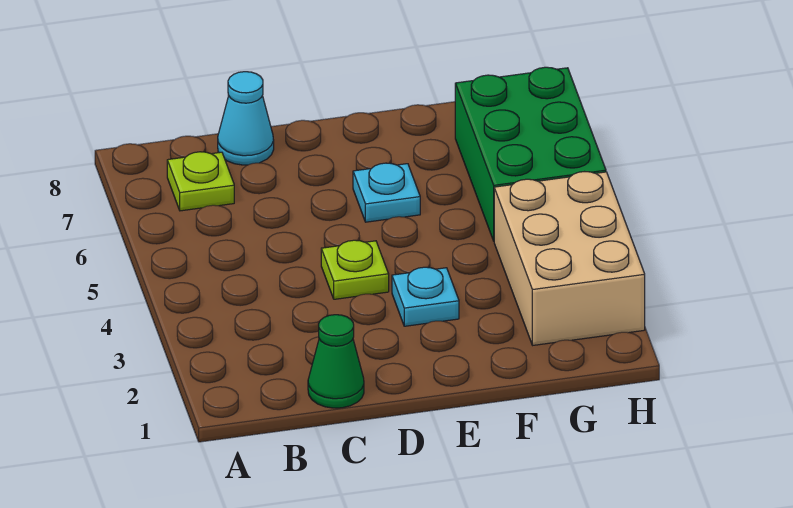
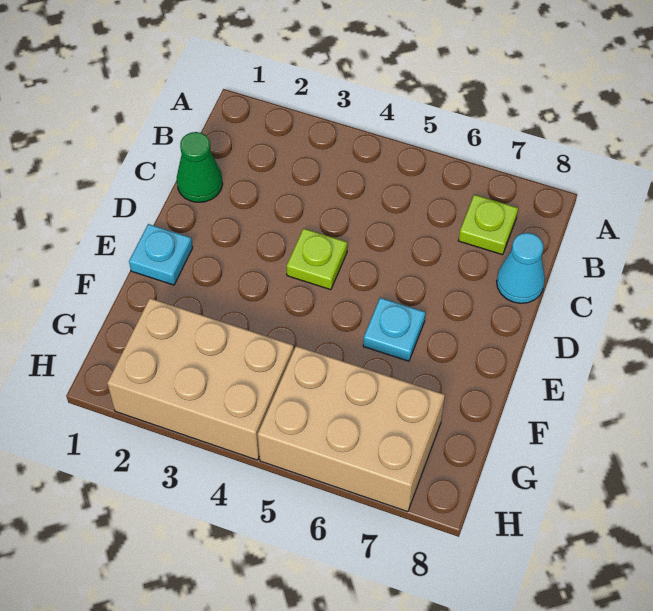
cyan 1x1 plate [392,267,459,326] -> cyan 1x1 plate moved to [129,224,193,285]
green 2x3 brick [455,67,606,241] -> tan 2x3 brick [258,346,445,512]

